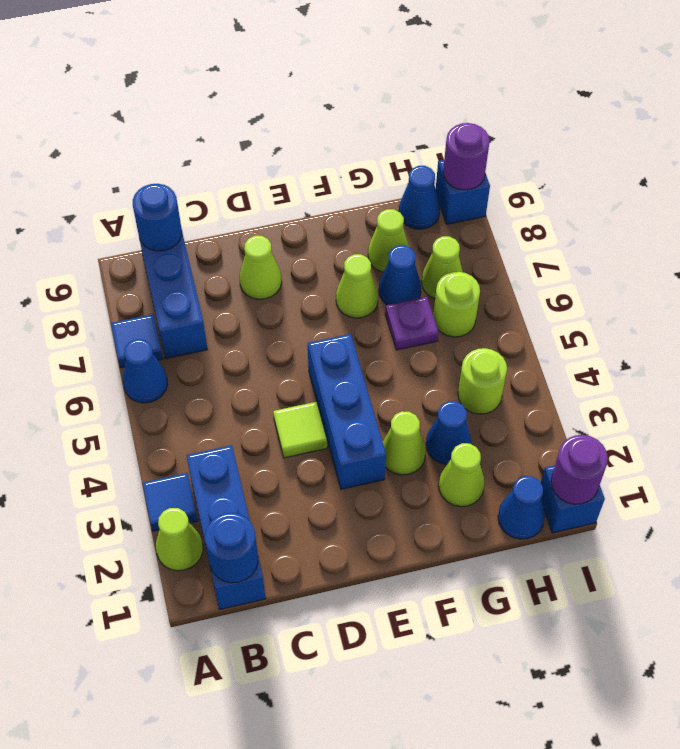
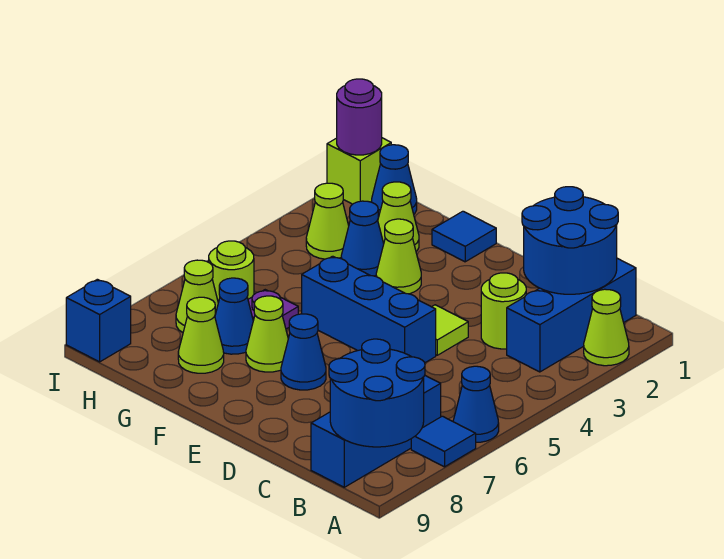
blue 1x1 tile [142,473,198,531] -> blue 1x1 tile moved to [432,211,496,262]
blue 1x1 round brick [205,513,258,583] -> blue 2x2 round brick [522,187,618,294]
blue 1x1 round brick [133,184,182,251] -> blue 2x2 round brick [329,339,425,447]
lime 1x1 cone [239,236,282,299] -> lime 1x1 cone moved to [306,183,349,259]
blue 1x3 brick [308,334,386,489] -> blue 1x3 brick turned to [302,256,436,363]
lime 1x1 round brick [458,348,507,414] -> lime 1x1 round brick moved to [481,273,526,349]
blue 1x1 cone [399,166,440,229] -> blue 1x1 cone moved to [281,314,326,390]
blue 1x1 brick [541,465,605,533] -> lime 1x1 brick [327,138,391,204]
purple 1x1 round brick [443,123,490,190] -> none

